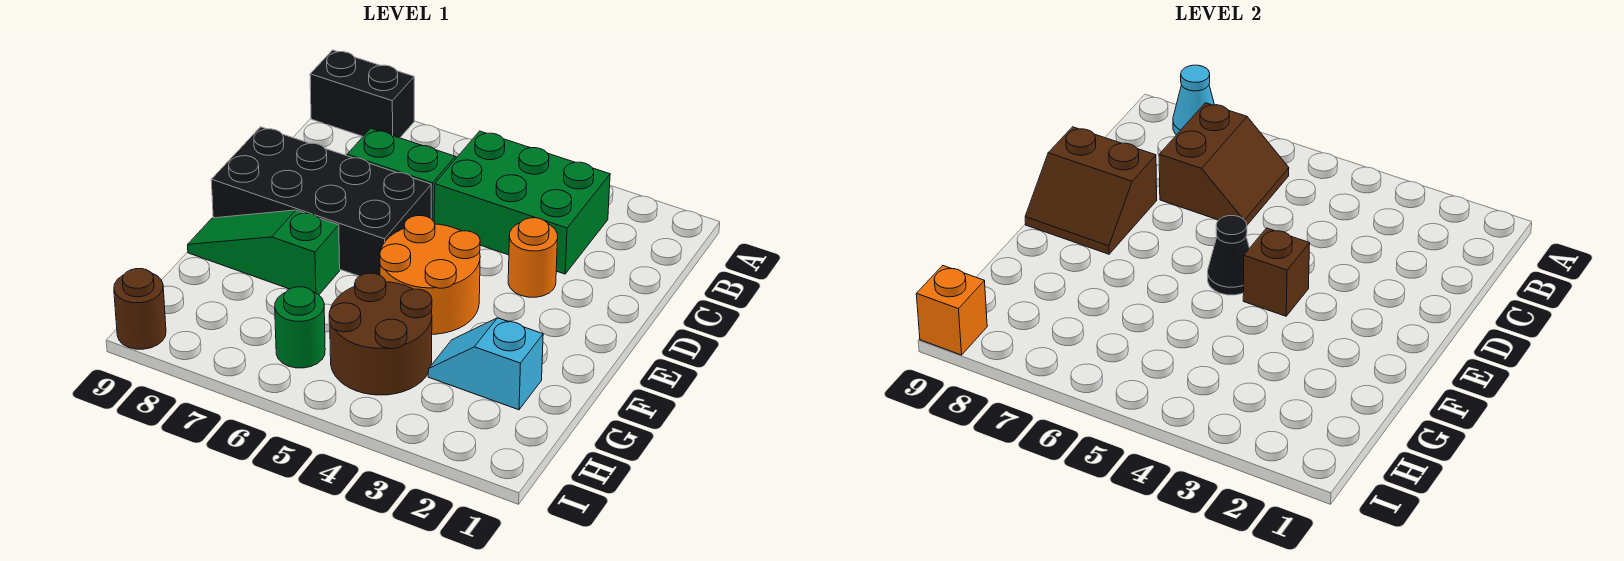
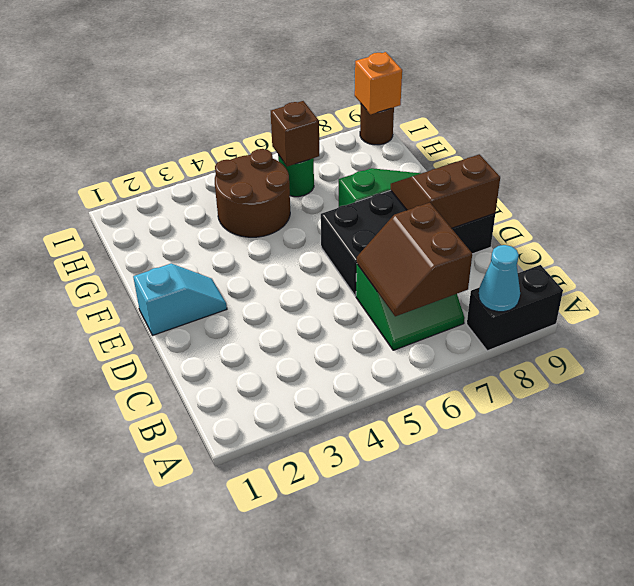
green 2x3 brick [434,131,610,274] -> none
orange 1x1 round brick [508,218,558,297] -> none
orange 2x2 round brick [380,216,480,334] -> none
brown 1x1 brick [1243,228,1310,316] -> brown 1x1 brick moved to [271,101,319,166]
black 1x1 cone [1208,216,1249,295] -> none
cyan 1x2 slope [428,318,543,410] -> cyan 1x2 slope moved to [133,264,227,335]

